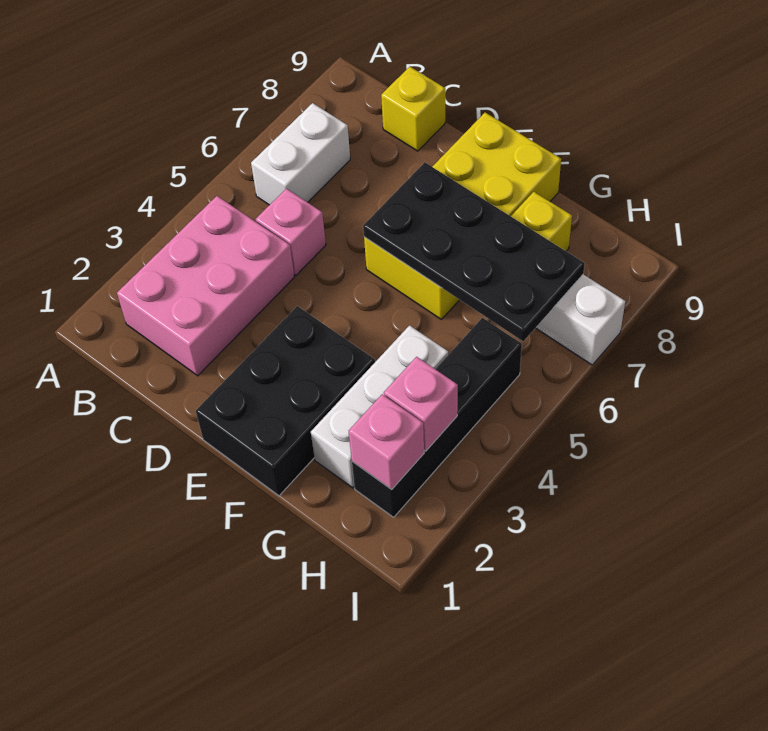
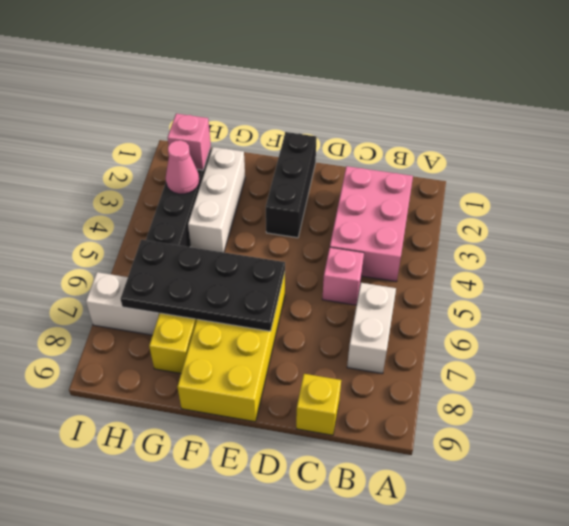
black 2x3 brick [196,306,375,496] -> black 1x3 brick [266,132,317,238]
pink 1x1 brick [384,357,458,451] -> pink 1x1 cone [166,140,199,194]

